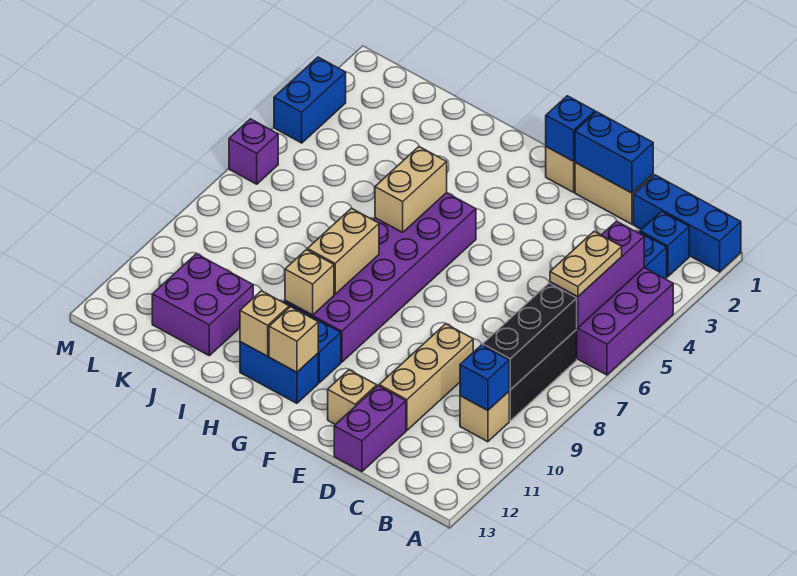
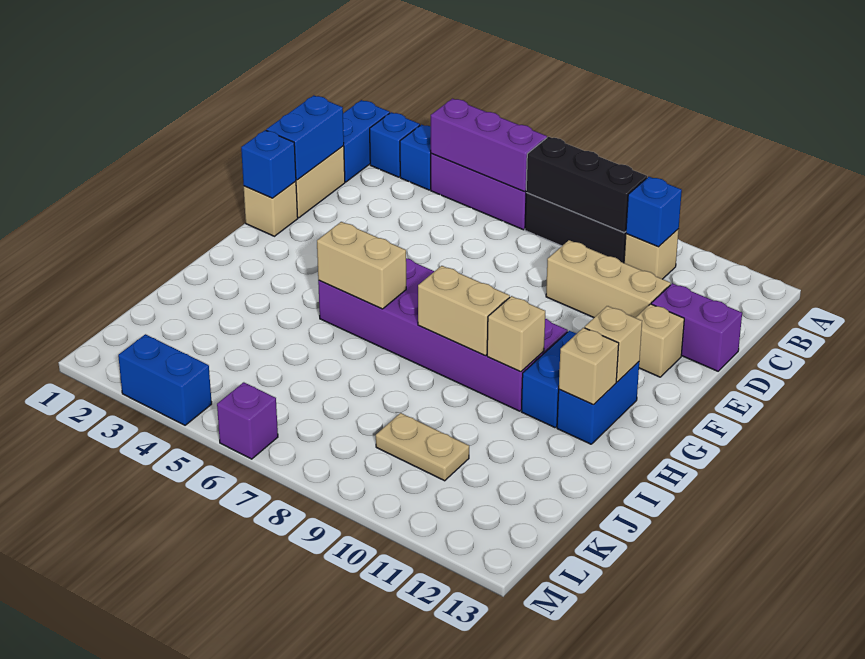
blue 1x3 brick [633,175,741,272] -> blue 1x2 brick [343,100,390,182]
tan 1x2 plate [550,232,622,297] -> tan 1x2 plate moved to [376,413,469,481]
purple 2x2 brick [152,254,253,356] -> none

